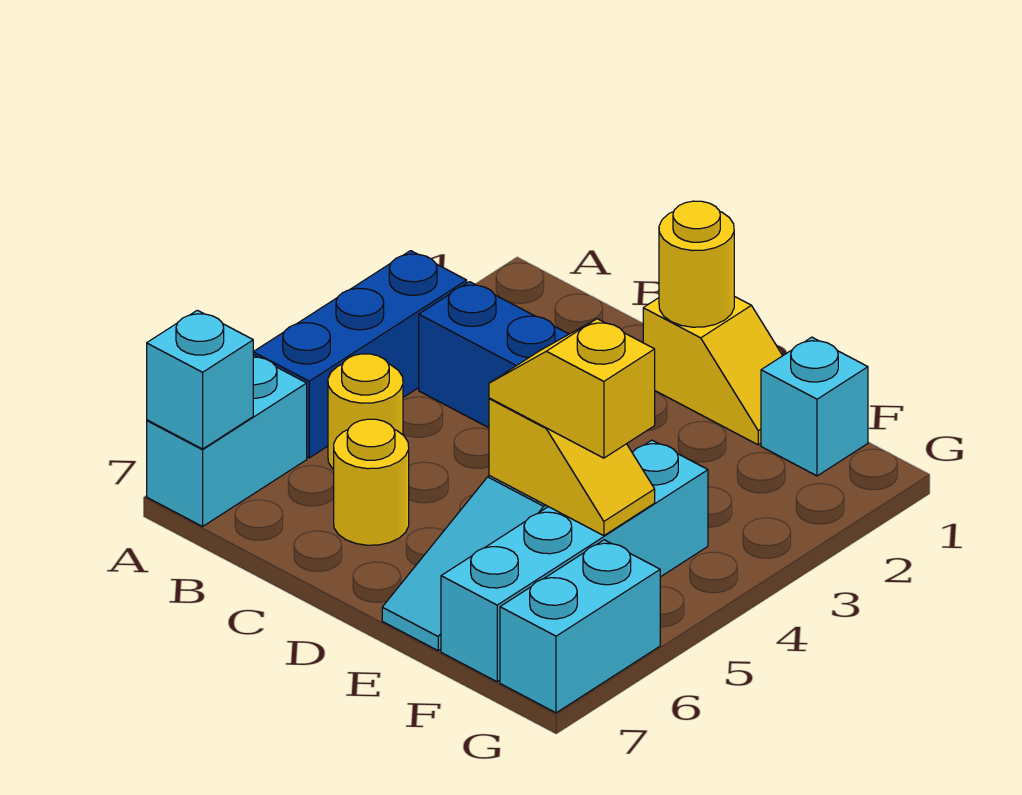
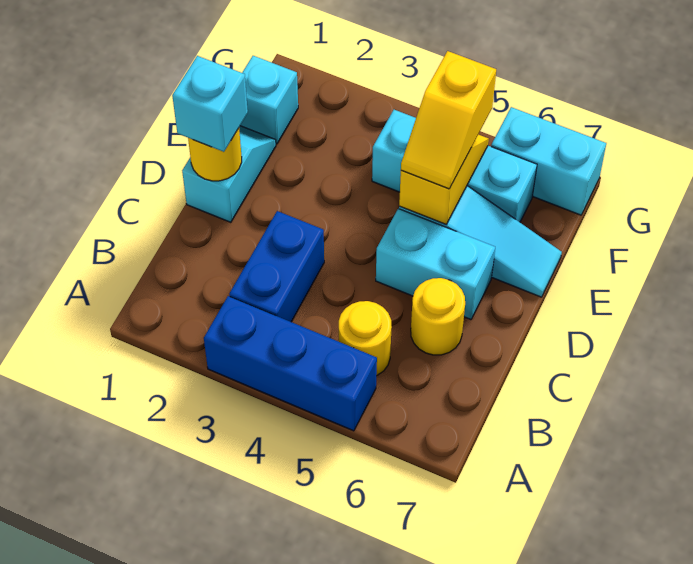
cyan 1x2 brick [147,355,307,526] -> cyan 1x2 brick moved to [376,208,495,320]
cyan 1x1 brick [147,310,253,449] -> cyan 1x1 brick moved to [172,56,248,152]
yellow 1x2 slope [643,296,783,445] -> cyan 1x2 slope [182,126,276,222]
cyan 1x4 brick [441,440,708,682] -> cyan 1x3 brick [372,109,537,222]

